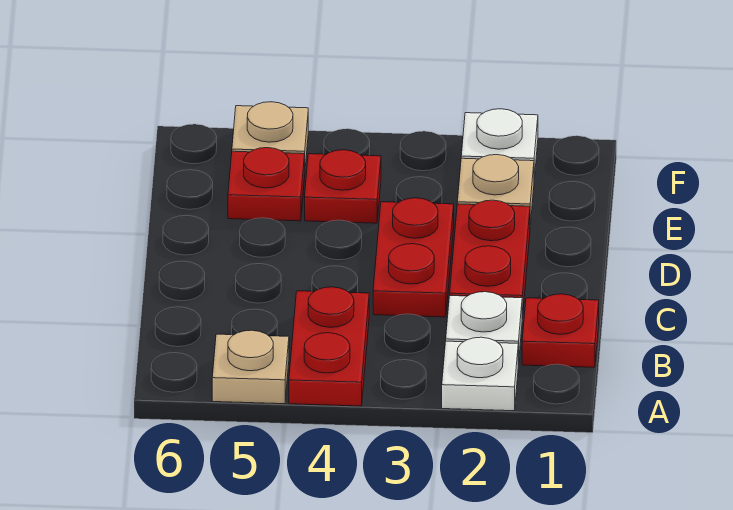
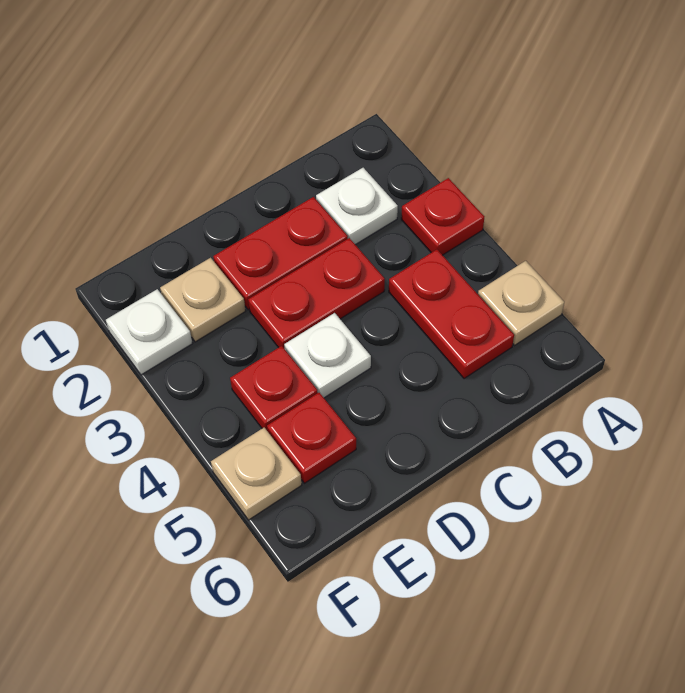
white 1x1 plate [442,337,518,411] -> white 1x1 plate moved to [284,313,371,398]
red 1x2 plate [289,287,369,406] -> red 1x2 plate turned to [389,250,514,379]
red 1x1 plate [522,294,599,367] -> red 1x1 plate moved to [401,178,484,255]

